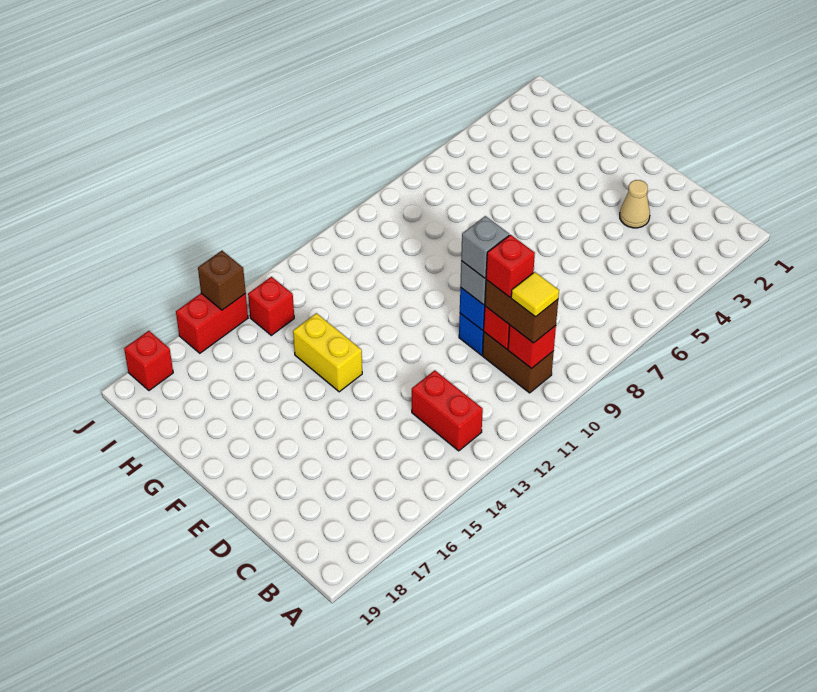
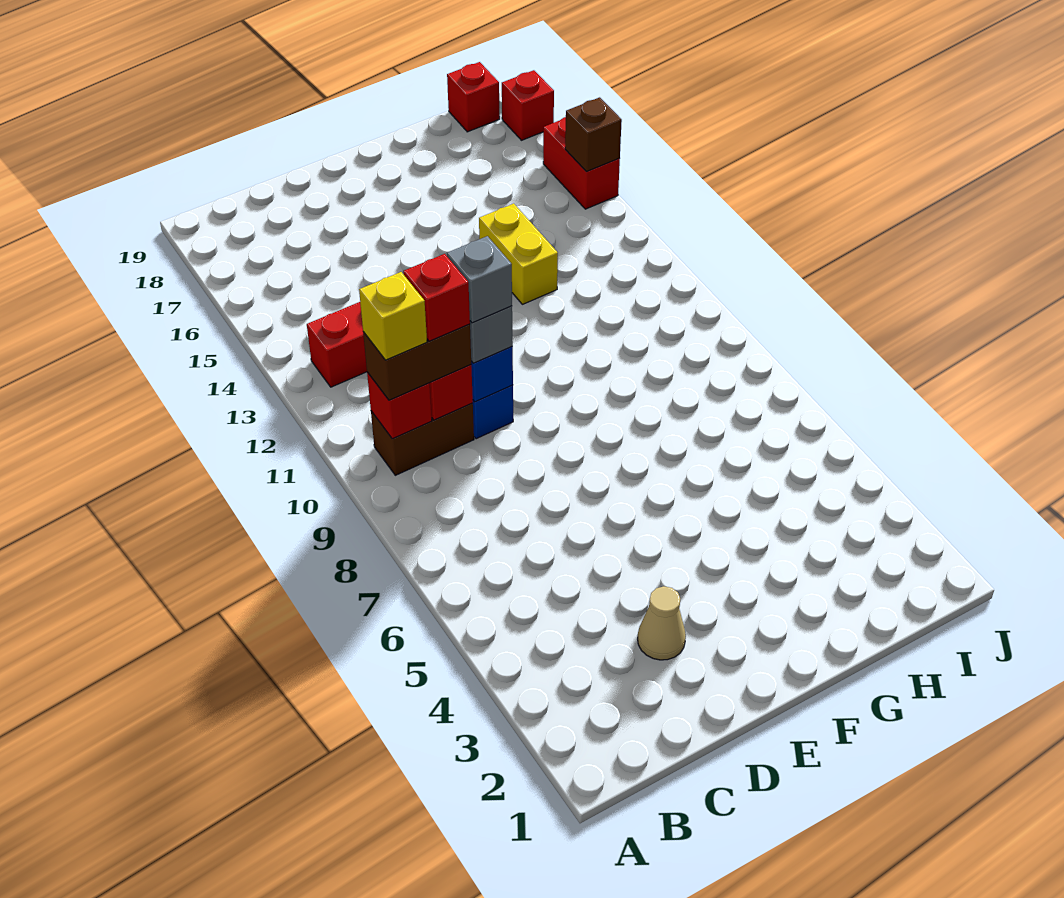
yellow 1x1 tile [511,272,559,317] -> yellow 1x1 brick [359,272,427,360]
yellow 1x2 brick [293,313,362,392] -> yellow 1x2 brick turned to [479,204,558,304]
red 1x1 brick [248,277,294,335] -> red 1x1 brick moved to [447,62,500,132]

